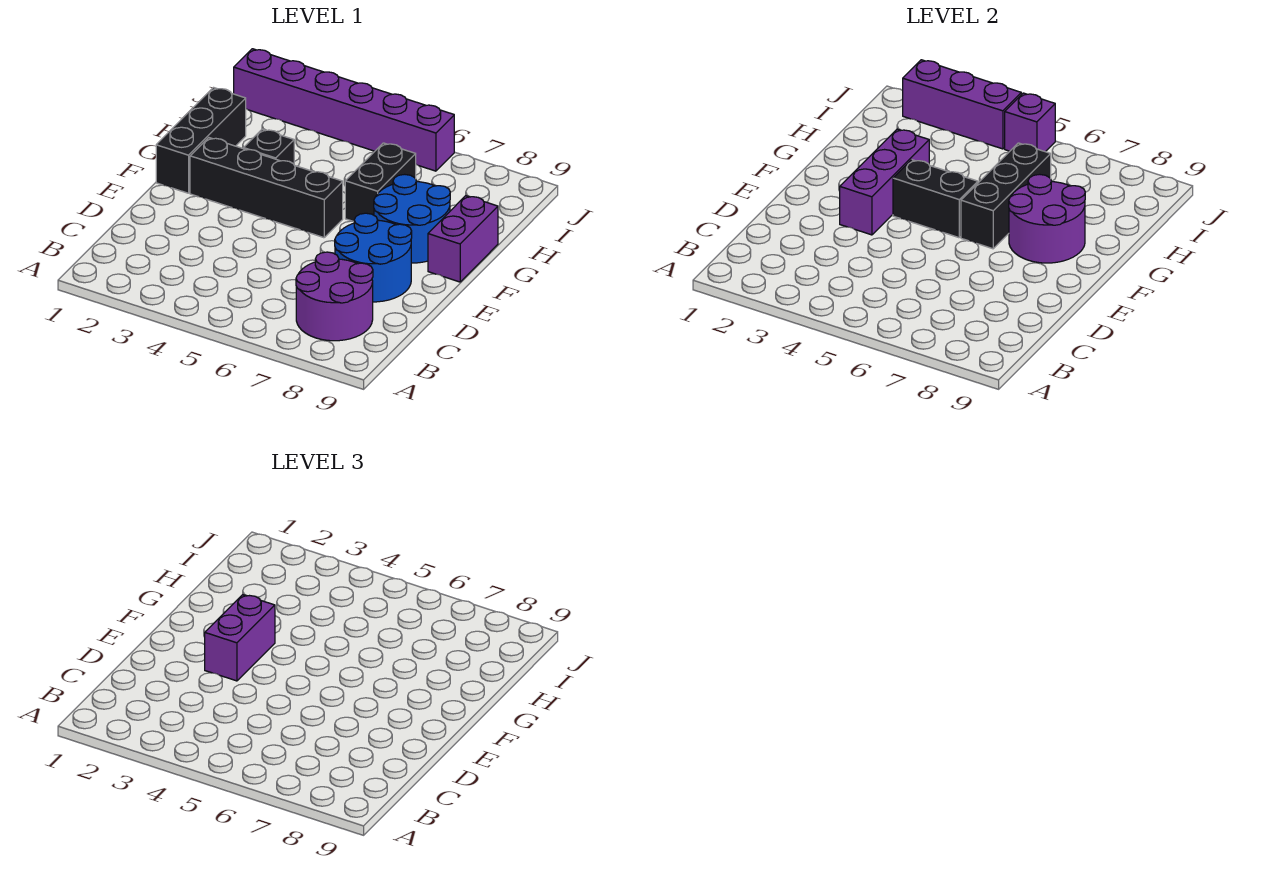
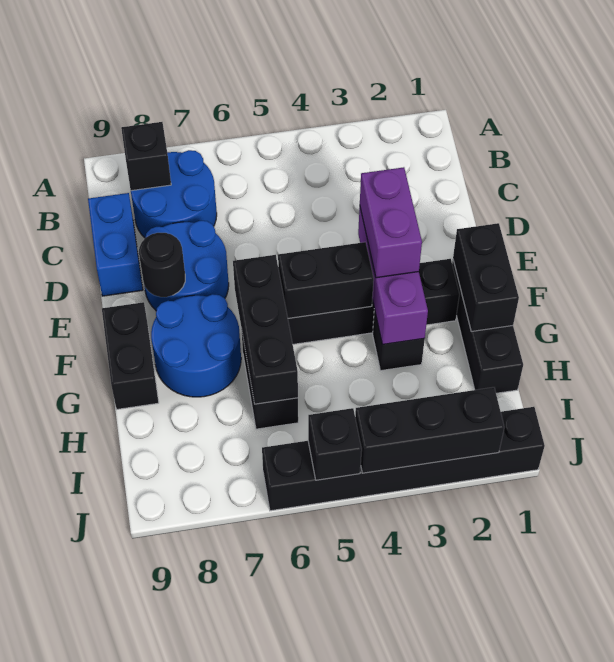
purple 2x2 round brick [296,252,373,341] -> blue 2x2 round brick [131,150,217,238]
none -> black 1x1 brick [121,122,171,191]
none -> blue 1x2 brick [88,193,143,296]
none -> black 1x1 round brick [139,233,185,297]
none -> black 1x2 brick [453,223,519,331]
purple 2x2 round brick [1009,174,1085,263] -> none
purple 1x2 brick [428,196,498,282] -> black 1x2 brick [102,302,159,409]
purple 1x6 brick [234,49,454,171] -> black 1x6 brick [262,407,545,511]
purple 1x3 brick [903,60,1021,149] -> black 1x3 brick [355,387,504,473]
purple 1x1 brick [1005,93,1055,152] -> black 1x1 brick [308,408,362,480]

